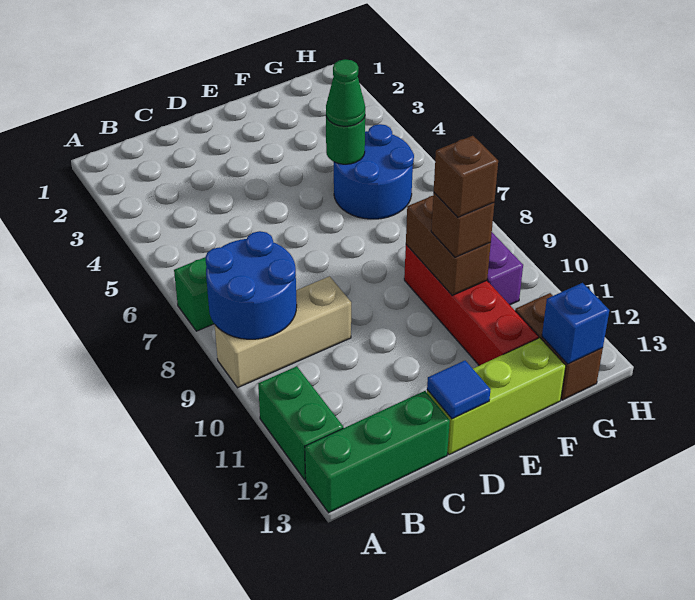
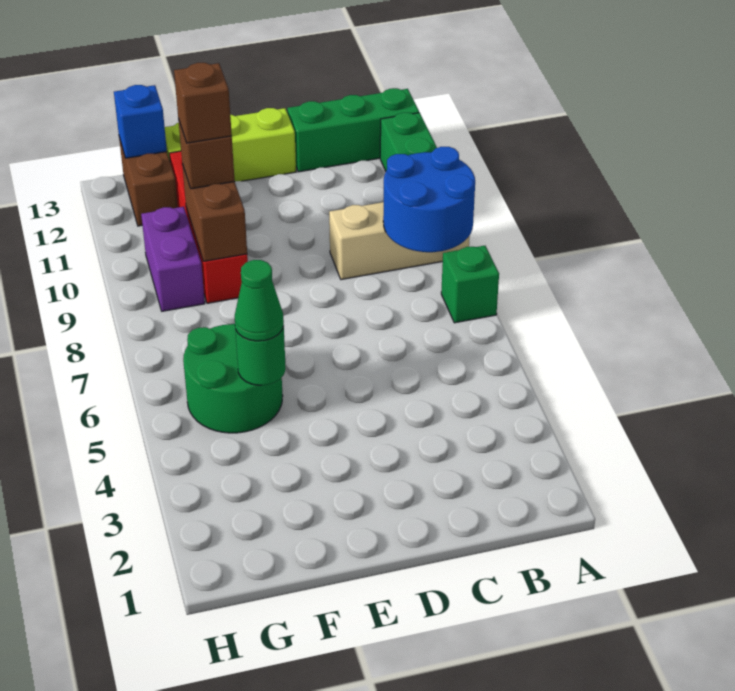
blue 1x1 tile [427,361,490,419] -> none
blue 2x2 round brick [334,124,414,219] -> green 2x2 round brick [183,324,283,433]

